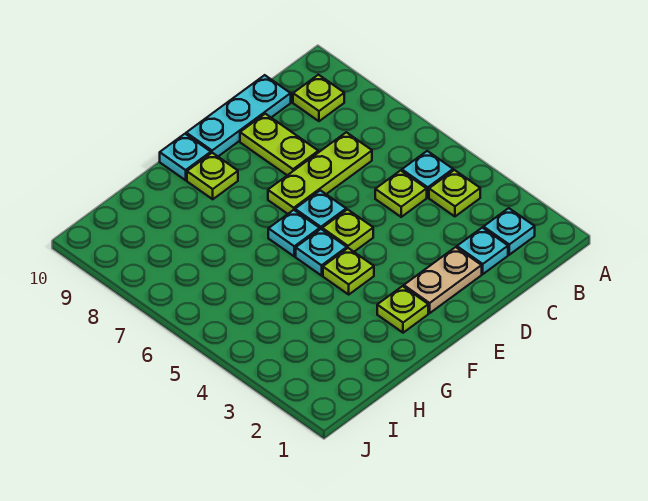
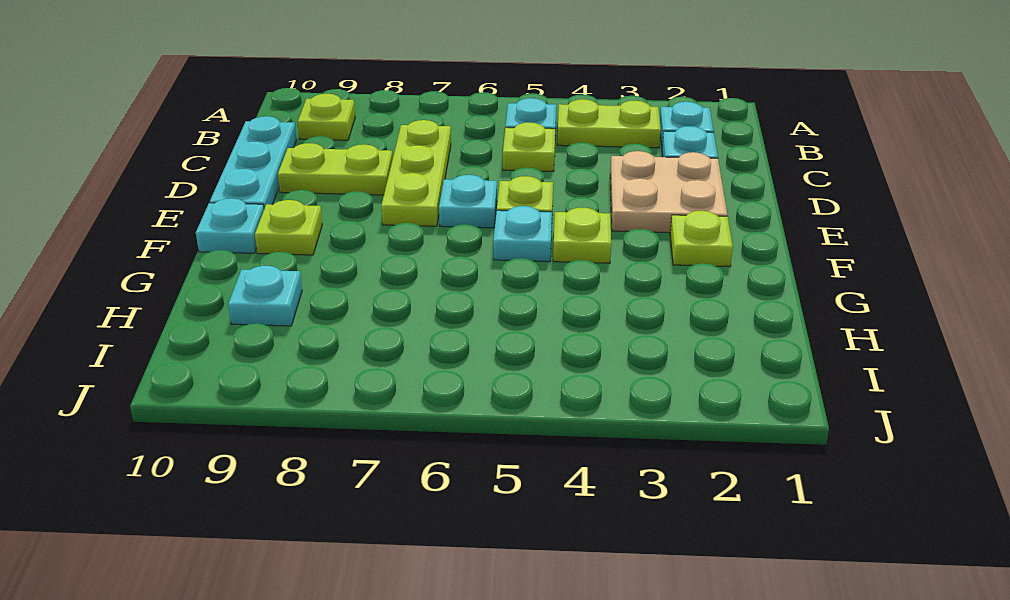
lime 1x1 plate [429,170,480,216] -> lime 1x2 plate [557,99,661,148]
tan 1x2 plate [404,247,482,313] -> tan 2x2 plate [610,151,727,233]
cyan 1x1 plate [268,210,320,256] -> cyan 1x1 plate moved to [228,266,302,326]

